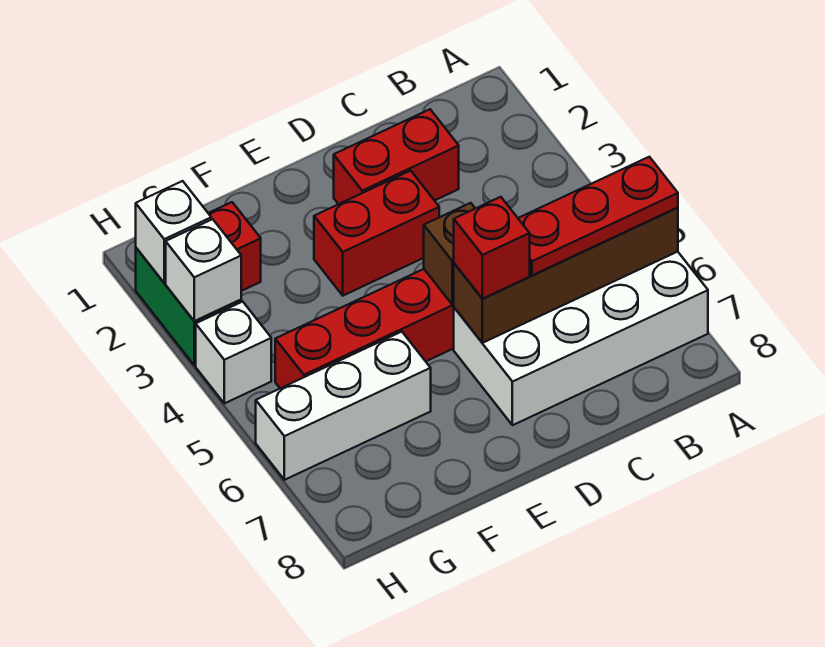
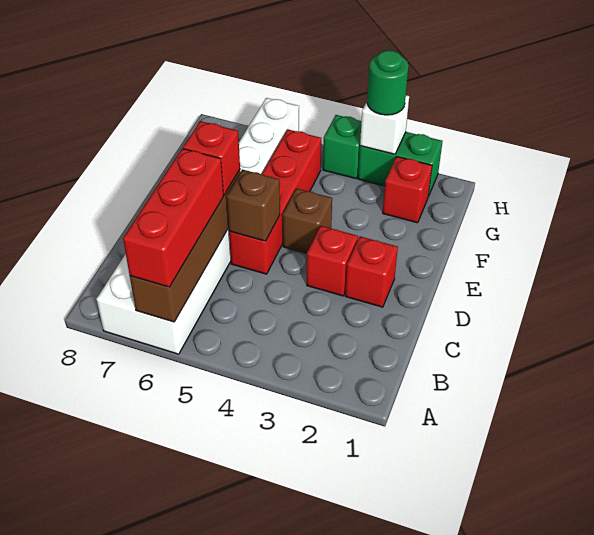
red 1x3 plate [518,157,678,275] -> red 1x3 brick [123,149,224,287]
red 1x2 brick [334,109,459,204] -> red 1x1 brick [345,236,398,307]
red 1x2 brick [314,171,439,296] -> red 1x1 brick [307,226,358,296]
none -> brown 1x1 brick [283,189,332,253]
white 1x1 brick [136,181,211,283] -> none
none -> green 1x1 round brick [367,50,409,115]
white 1x1 brick [196,302,271,403] -> green 1x1 brick [323,115,362,179]

